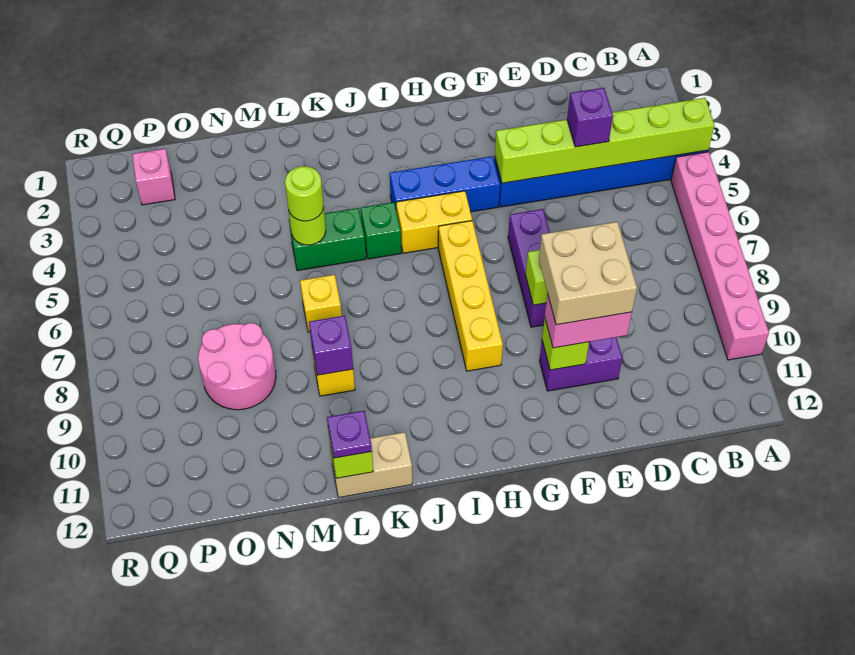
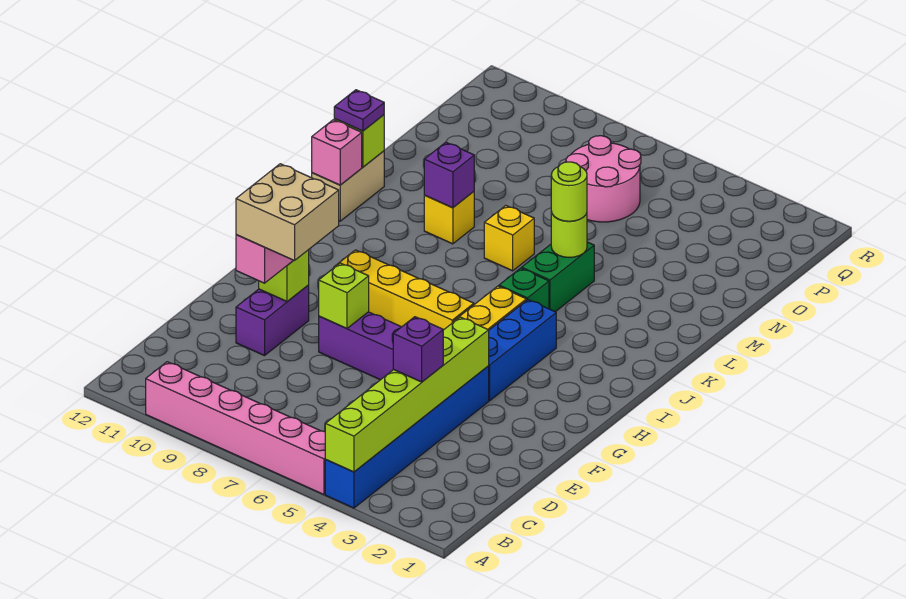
pink 2x2 round brick [198,323,276,410] -> pink 2x2 round brick moved to [566,136,641,222]
pink 1x1 brick [132,149,175,205] -> pink 1x1 brick moved to [312,120,362,185]

